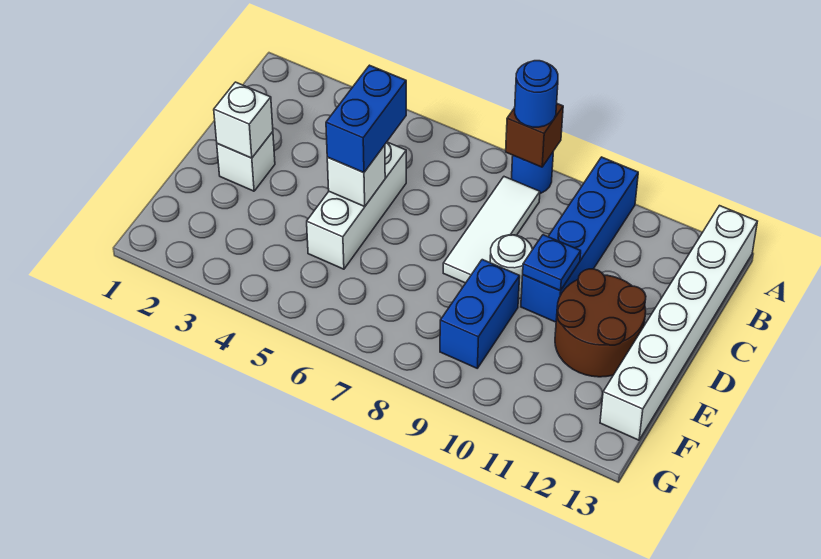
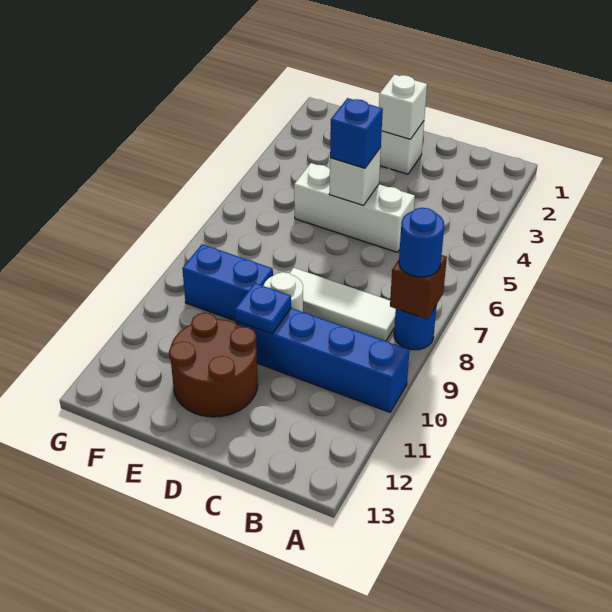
white 1x6 brick [600,206,757,440] -> none
blue 1x2 brick [326,65,406,173] -> blue 1x1 brick [330,98,383,168]

